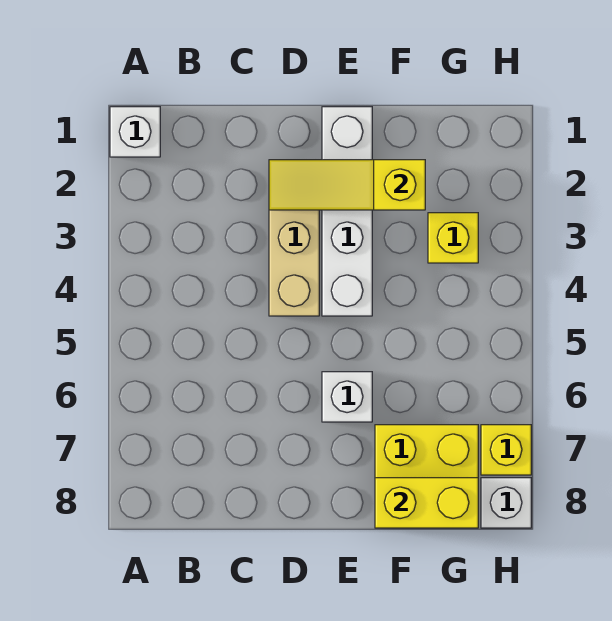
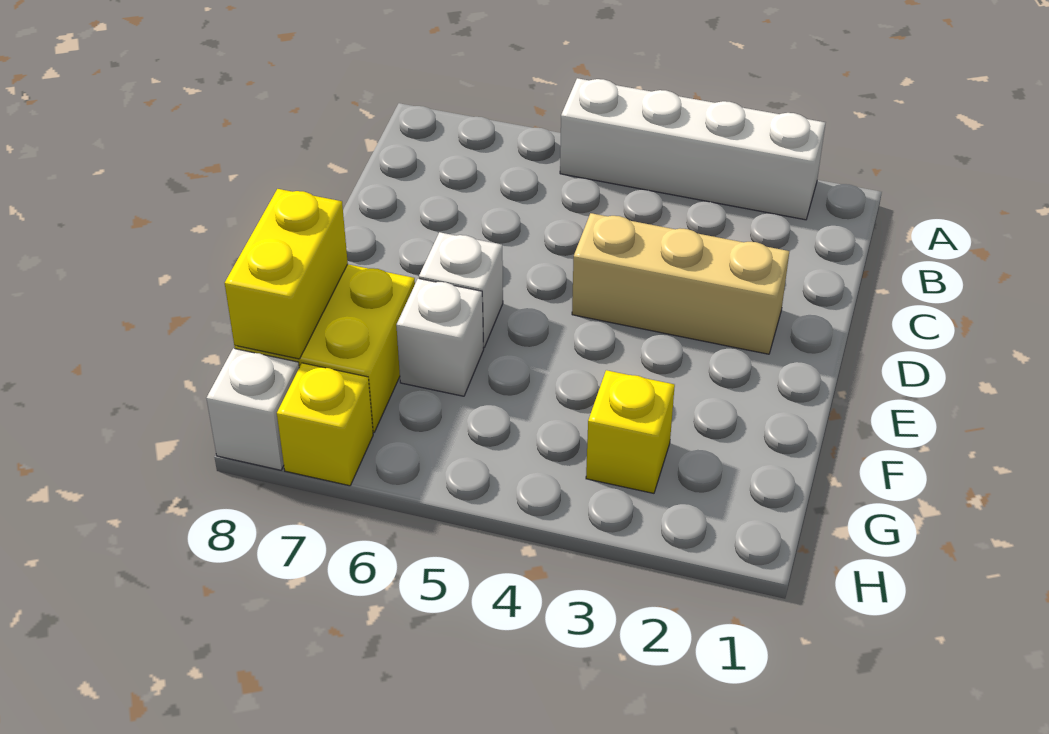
white 1x1 brick [110,107,160,157] -> white 1x1 brick moved to [396,279,484,396]
yellow 1x3 slope [269,160,425,210] -> none
white 1x4 brick [322,107,372,316] -> white 1x4 brick moved to [560,78,825,220]

